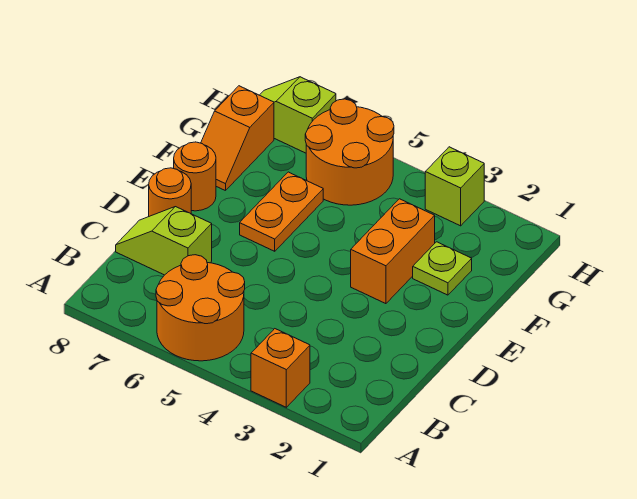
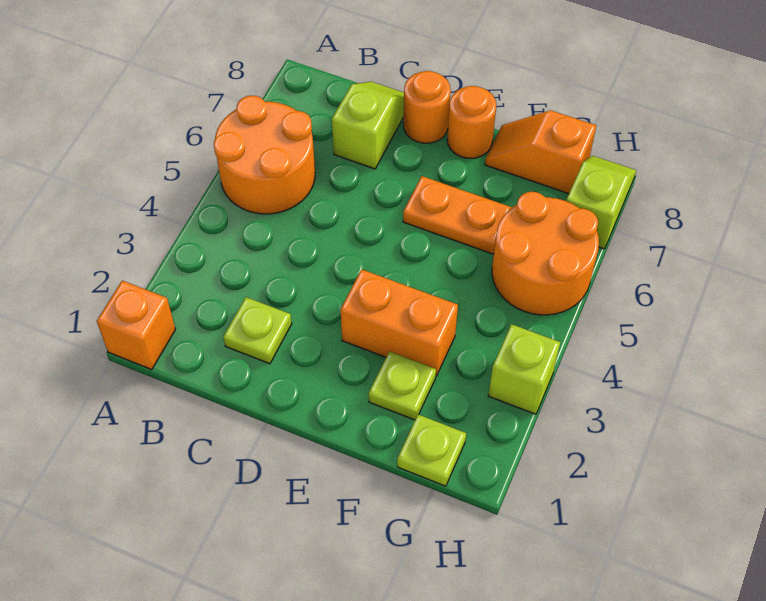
orange 1x1 brick [251,329,310,407] -> orange 1x1 brick moved to [97,281,175,370]
none -> lime 1x1 plate [223,297,292,364]
none -> lime 1x1 plate [397,415,466,486]

